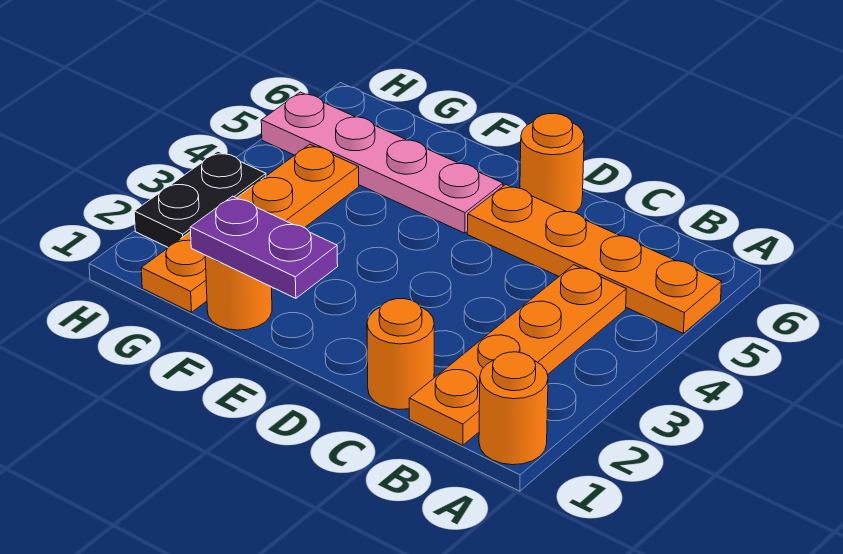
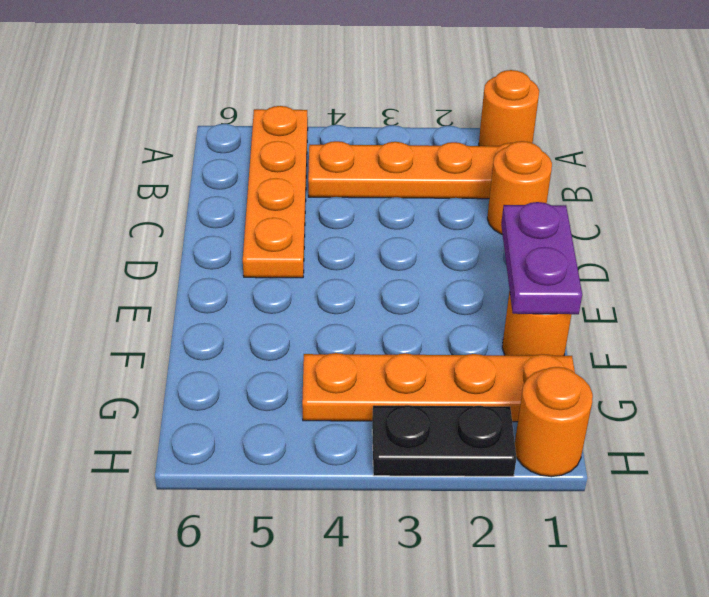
orange 1x1 round brick [520,113,584,213] -> orange 1x1 round brick moved to [515,367,593,477]
pink 1x4 plate [261,92,503,233] -> none

